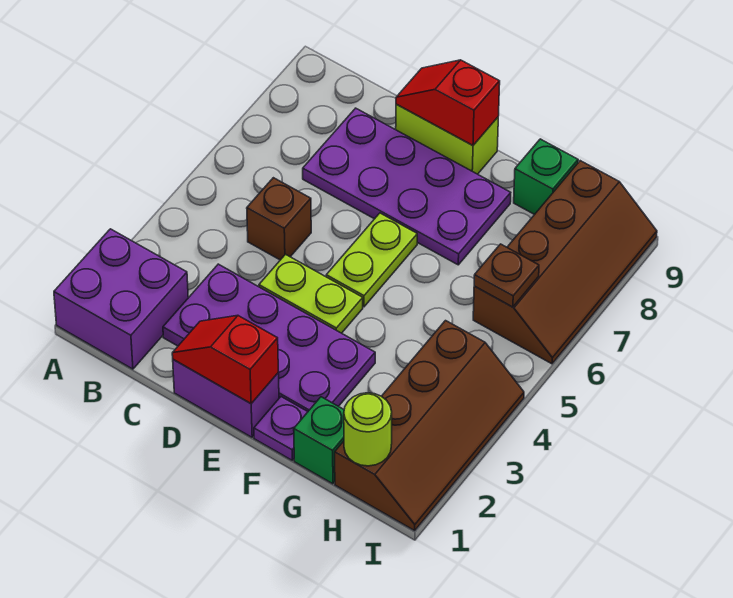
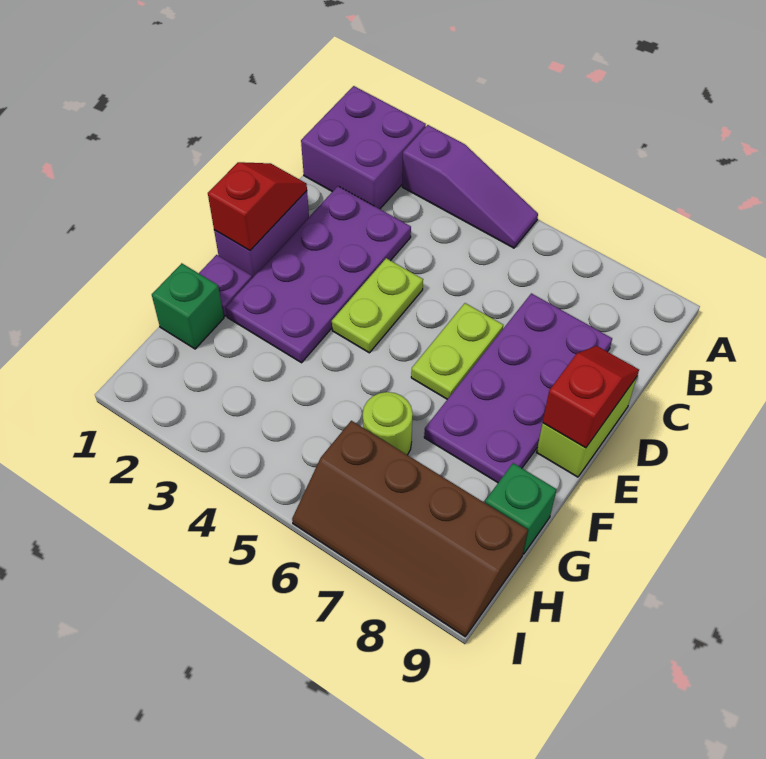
none -> purple 1x3 slope [402,125,538,248]
brown 1x1 brick [247,178,311,260] -> none
lime 1x2 plate [326,213,417,307] -> lime 1x2 plate turned to [411,303,503,399]
brown 2x4 slope [335,321,524,531] -> none
lime 1x1 round brick [344,393,392,466] -> lime 1x1 round brick moved to [363,392,413,455]
brown 1x1 plate [474,244,539,307] -> none

